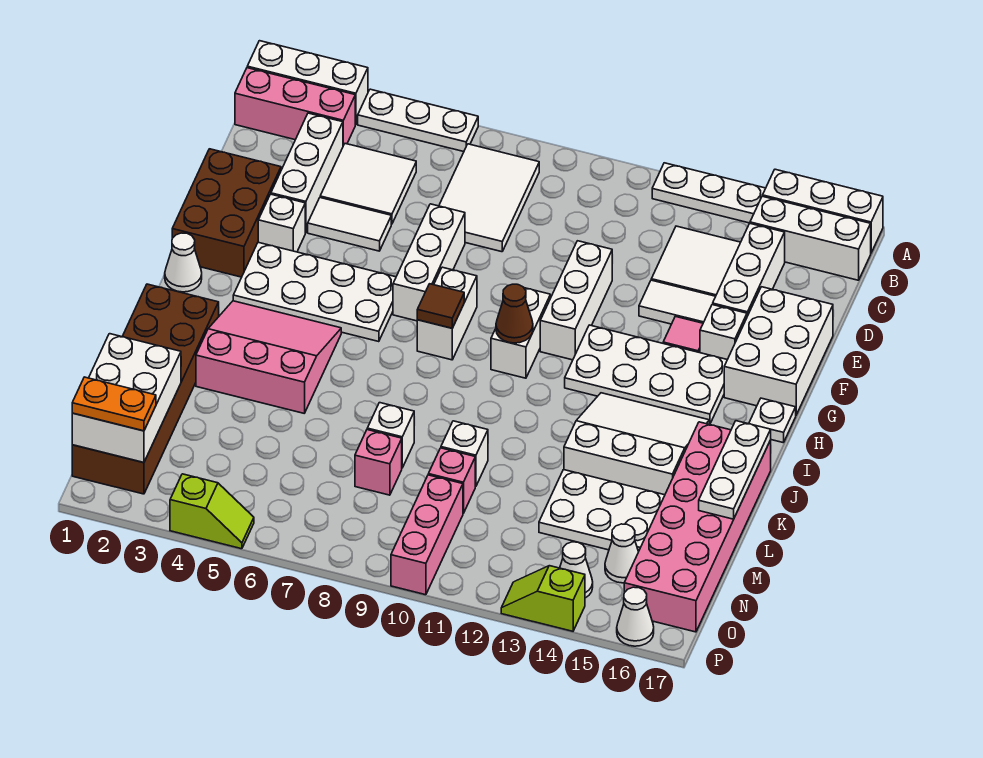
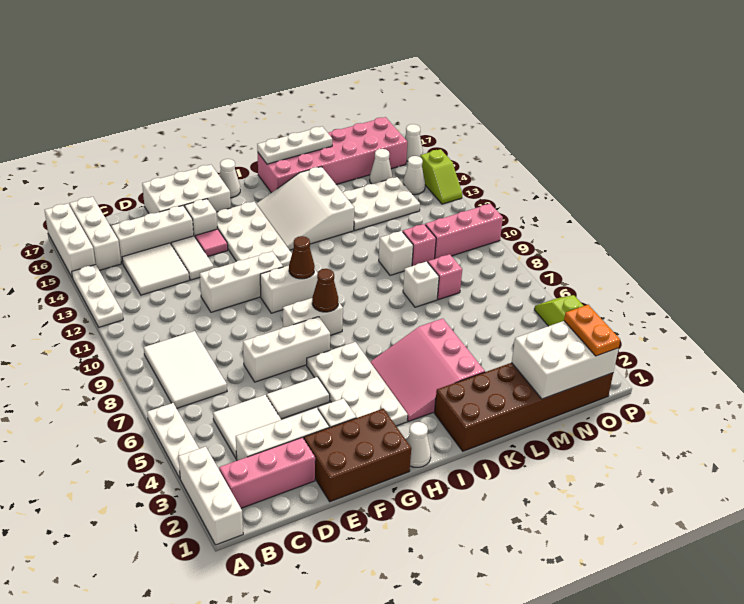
pink 1x3 brick [235,68,355,145] -> pink 1x3 brick turned to [219,437,315,508]
white 2x3 tile [439,144,539,252] -> white 2x3 tile turned to [144,331,227,408]
white 1x2 tile [308,198,391,251] -> white 1x2 tile turned to [267,377,330,419]
brown 1x1 tile [417,284,464,328] -> brown 1x1 cone [312,269,338,312]
white 1x1 plate [749,398,796,443] -> white 1x1 cone [219,159,240,198]
white 2x3 plate [539,470,665,551] -> white 2x3 plate turned to [343,177,420,230]

